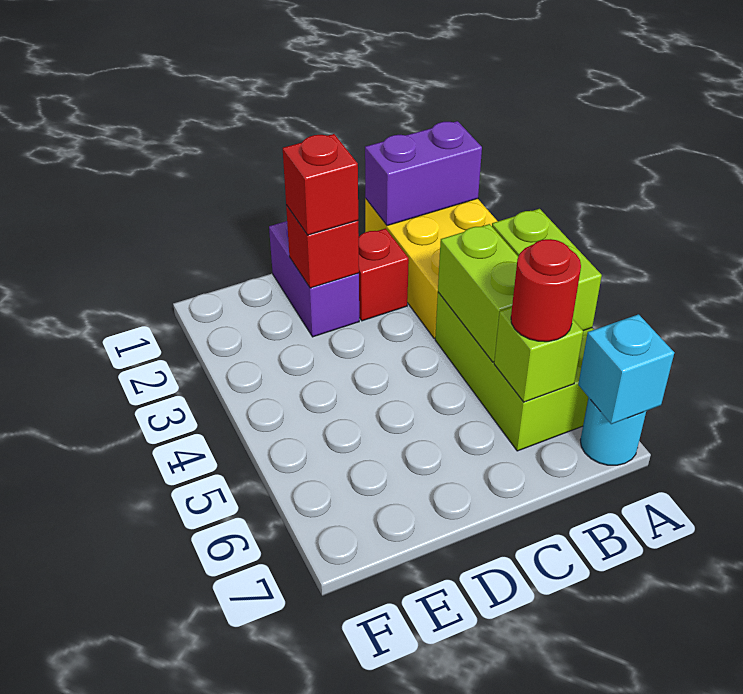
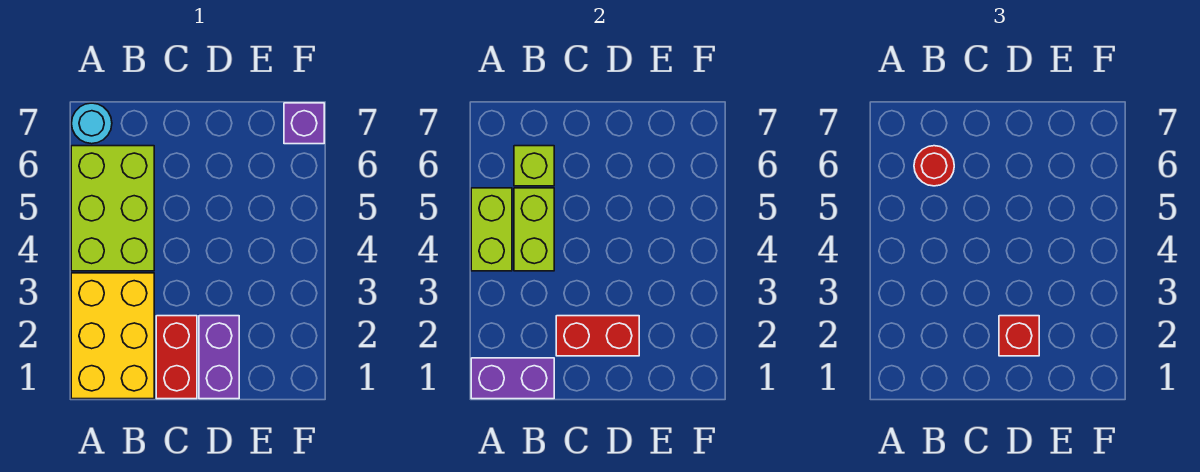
cyan 1x1 brick [578,314,674,424] -> none
red 1x1 brick [359,228,409,321] -> red 1x2 brick [156,316,197,399]
red 1x1 brick [286,205,359,288] -> red 1x2 brick [556,316,639,356]
none -> purple 1x1 brick [284,103,324,144]

